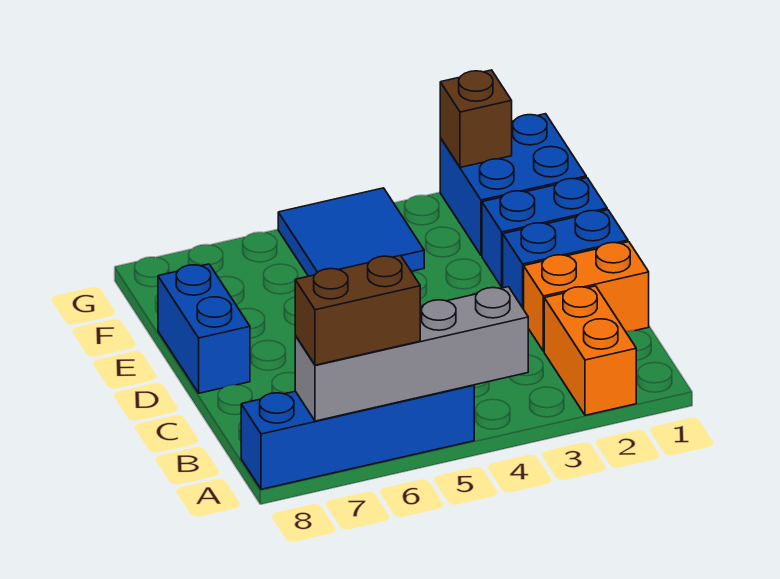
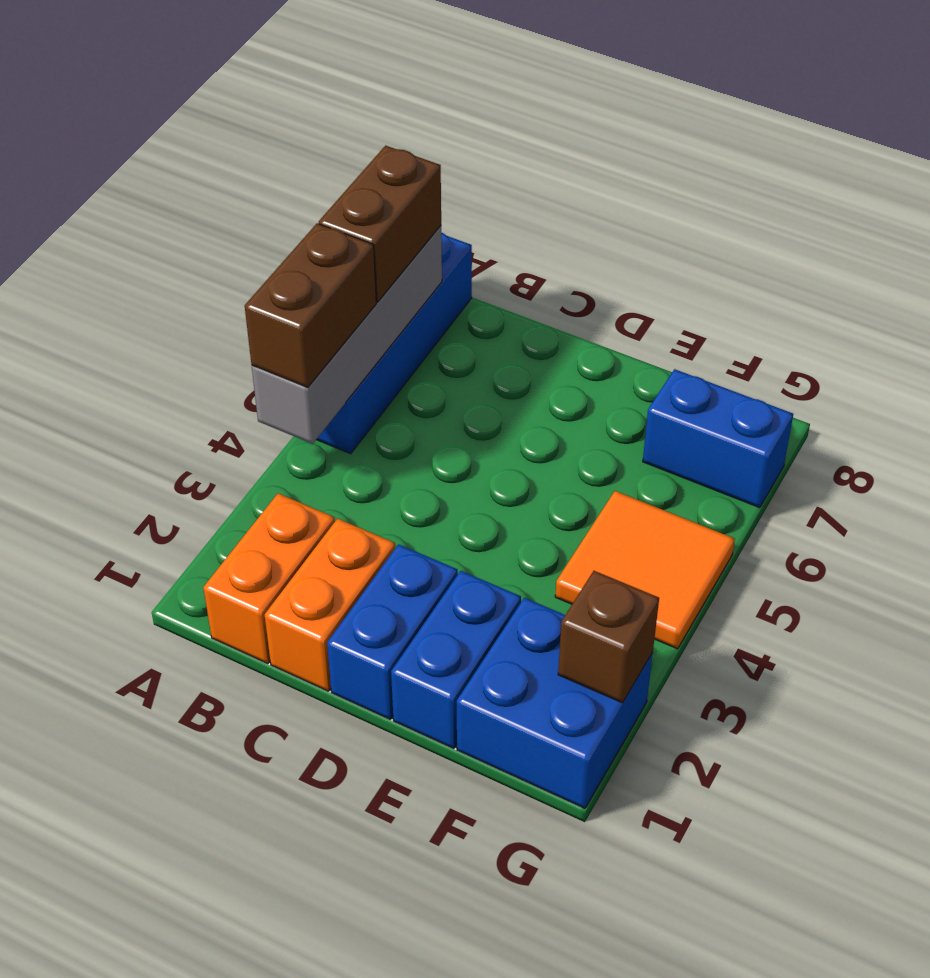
orange 1x2 brick [544,286,636,415] -> orange 1x2 brick turned to [203,493,335,664]
none -> brown 1x2 brick [245,223,376,388]
blue 1x2 brick [158,264,250,393] -> blue 1x2 brick moved to [643,369,793,508]
blue 2x2 tile [278,188,424,276] -> orange 2x2 tile [555,491,735,649]

